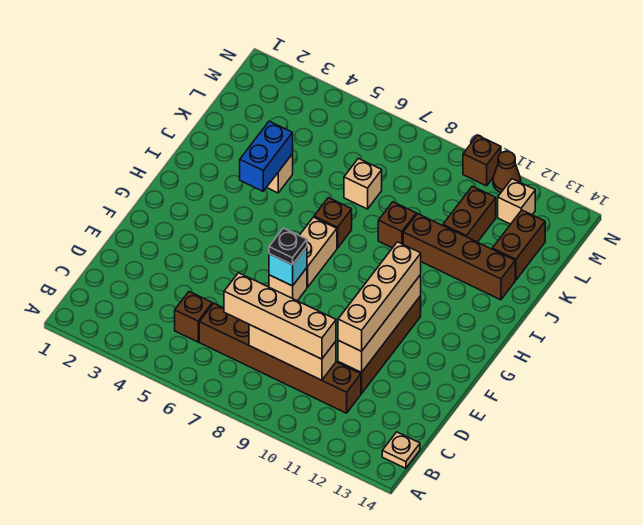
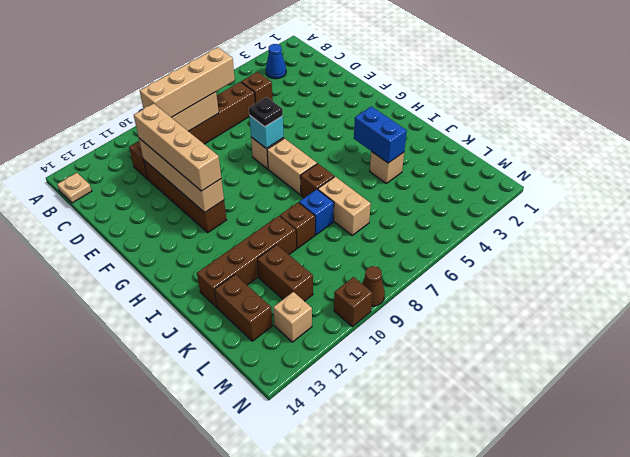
none -> blue 1x1 cone [266,44,286,79]
none -> blue 1x1 brick [299,189,334,235]
tan 1x1 brick [344,158,382,209] -> tan 1x2 brick [318,177,371,235]
brown 1x1 cone [493,151,521,193] -> brown 1x1 cone moved to [362,266,385,306]

